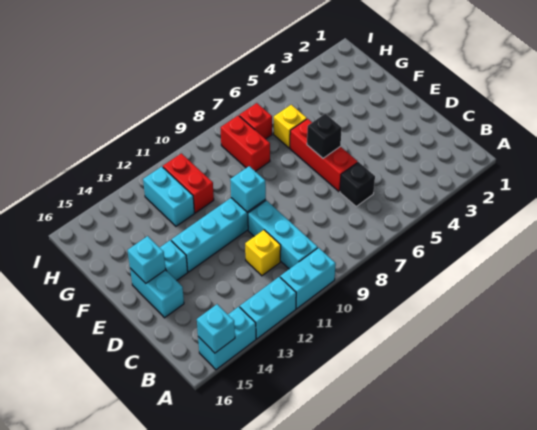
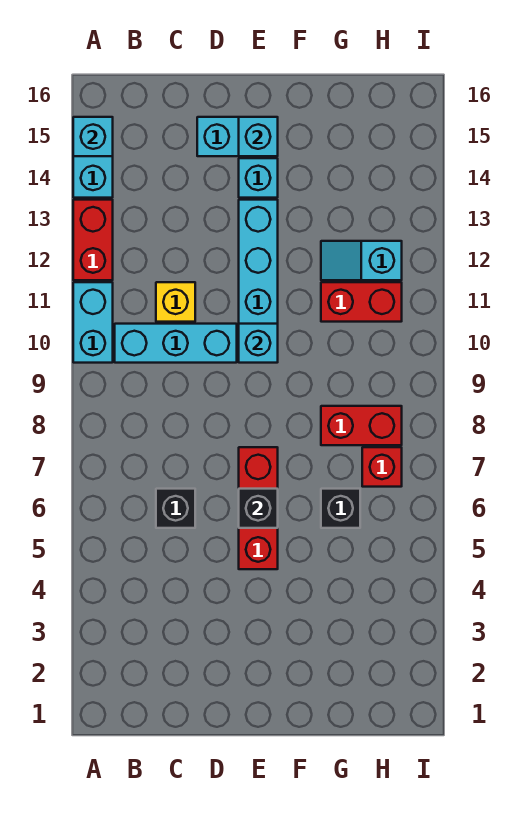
cyan 1x2 brick [240,277,296,339] -> red 1x2 brick [73,200,113,280]
red 1x3 brick [290,119,358,191] -> red 1x3 brick turned to [239,447,278,569]
yellow 1x1 brick [274,105,307,148] -> black 1x1 brick [321,489,360,528]
cyan 1x2 brick [143,167,195,226] -> cyan 1x2 slope [321,241,402,280]

